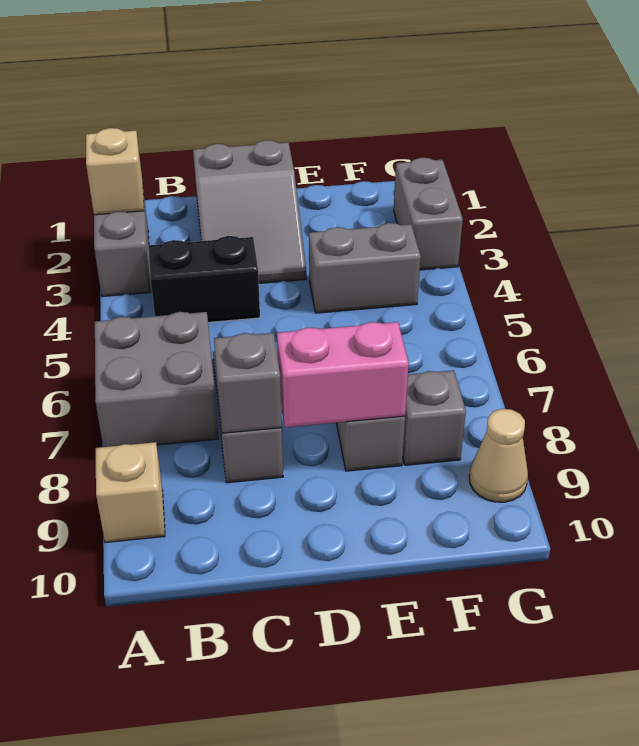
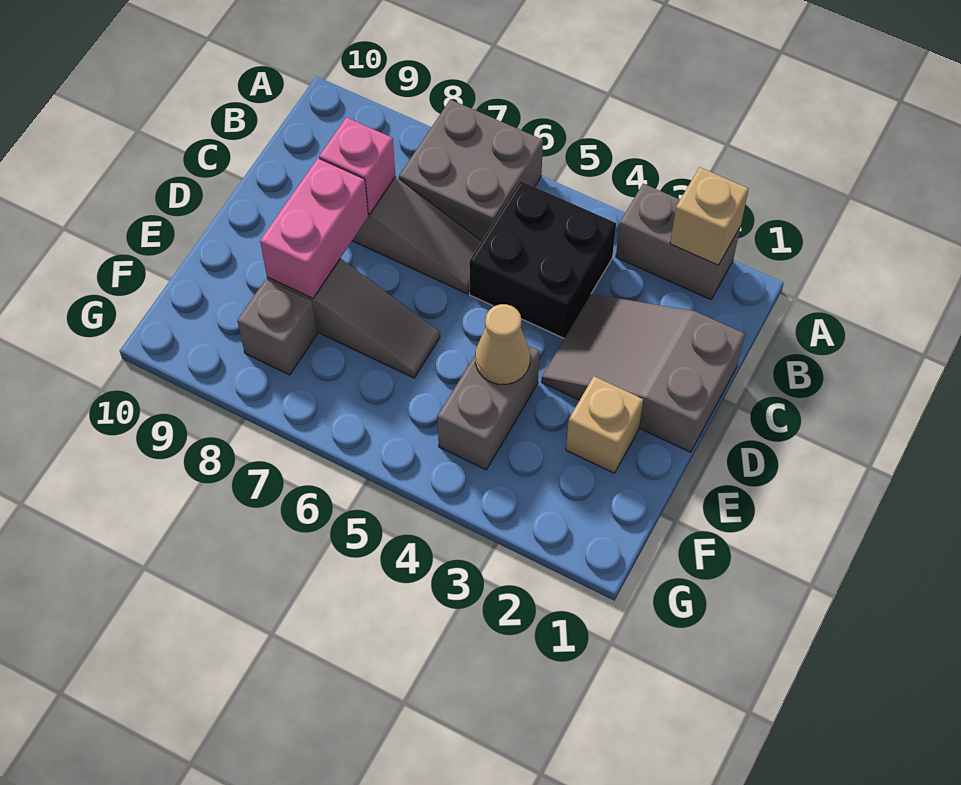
tan 1x1 brick [96,442,165,542] -> tan 1x1 brick moved to [566,376,643,473]
black 1x2 brick [149,236,260,322] -> black 2x2 brick [469,181,616,339]
grey 1x1 brick [214,333,282,433] -> pink 1x1 brick [319,117,395,214]
grey 1x2 brick [394,158,463,270] -> none
tan 1x1 cone [469,409,528,502] -> tan 1x1 cone moved to [475,304,530,384]

